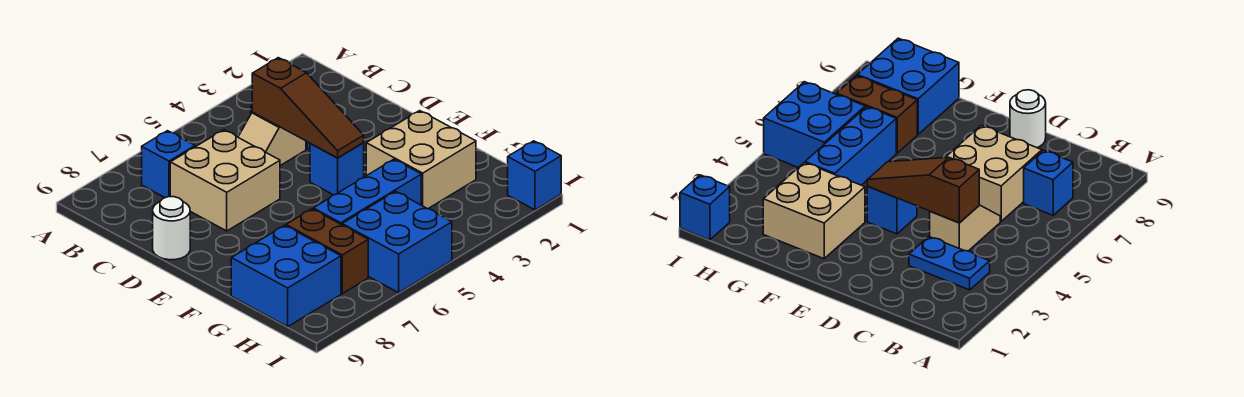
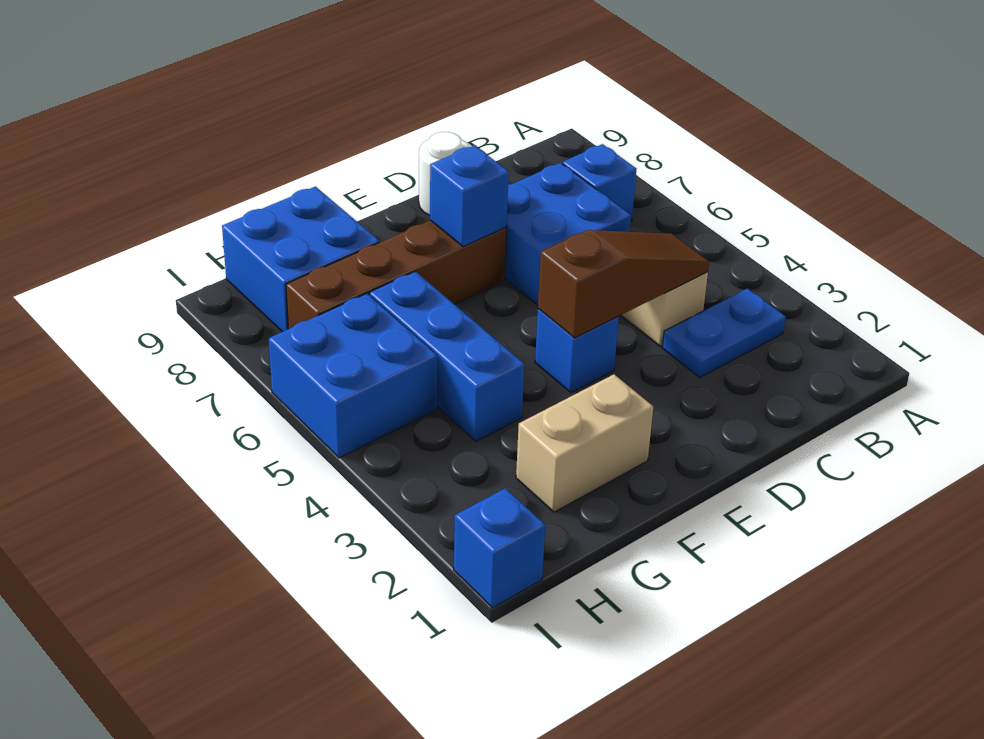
brown 1x3 slope [252,58,364,158] -> brown 1x3 slope turned to [538,230,709,338]
tan 2x2 brick [170,130,280,231] -> blue 2x2 brick [505,163,631,305]
none -> blue 1x1 brick [430,145,509,247]
tan 2x2 brick [366,111,476,209] -> tan 1x2 brick [516,374,653,512]
brown 1x2 brick [286,209,368,293] -> brown 1x4 brick [286,220,506,329]

